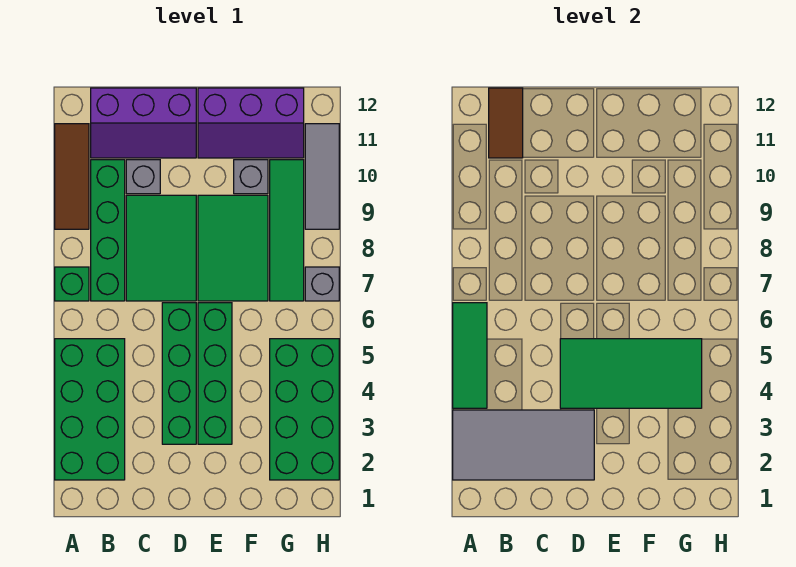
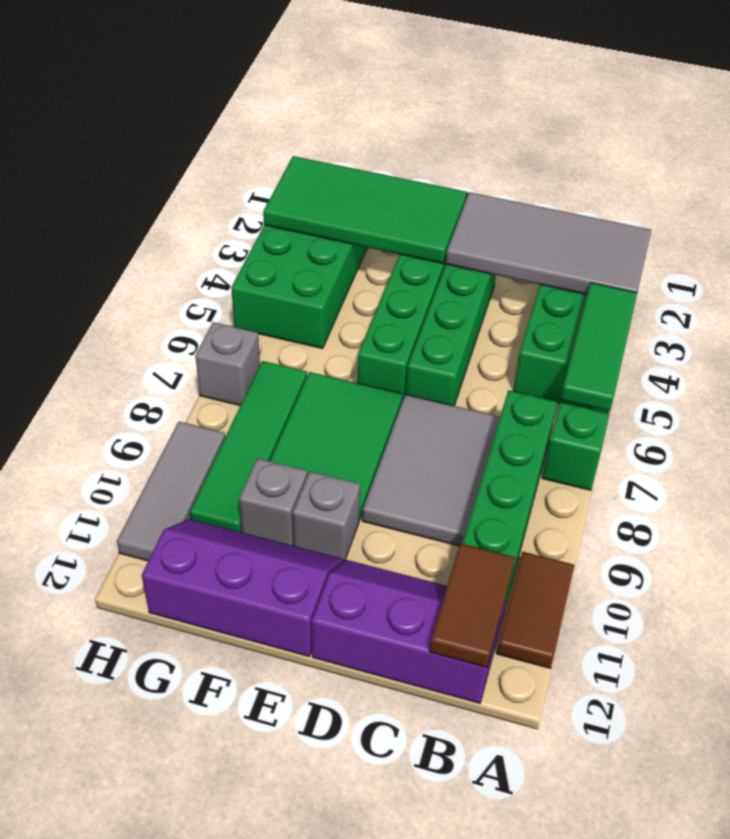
brown 1x3 tile [55,124,89,229] -> brown 1x2 tile [496,552,574,668]
green 2x3 tile [126,195,196,301] -> grey 2x3 tile [362,394,500,546]
grey 1x1 brick [126,160,160,194] -> grey 1x1 brick moved to [293,471,360,561]
green 2x4 tile [560,339,702,408] -> green 2x4 tile moved to [263,156,467,264]

